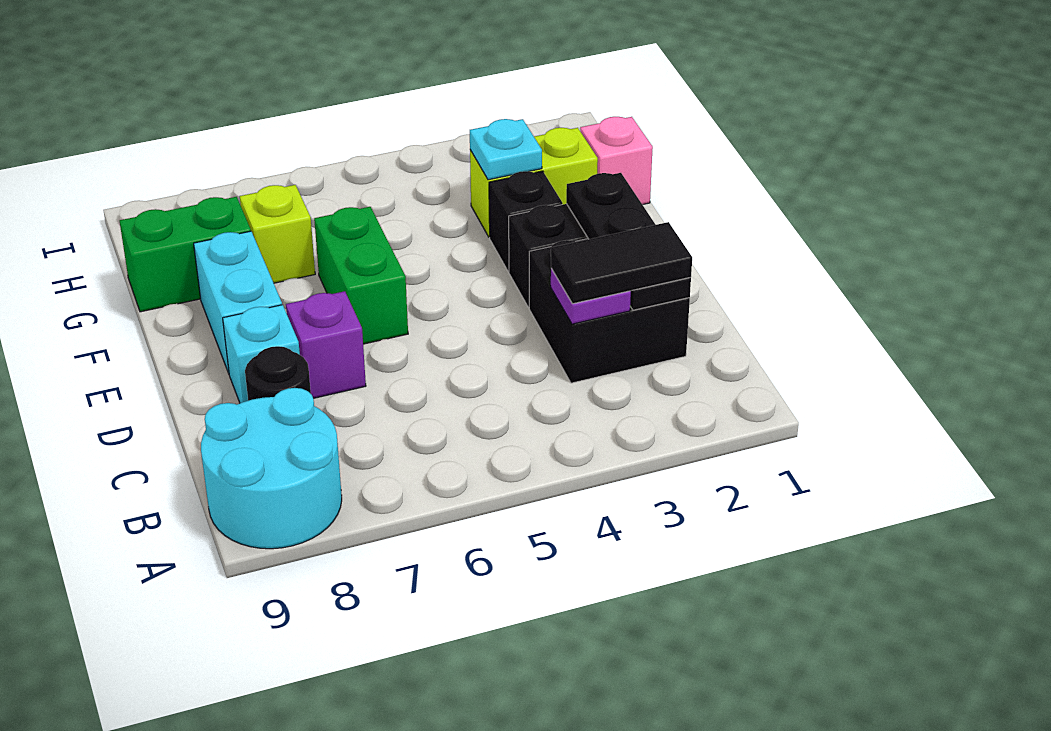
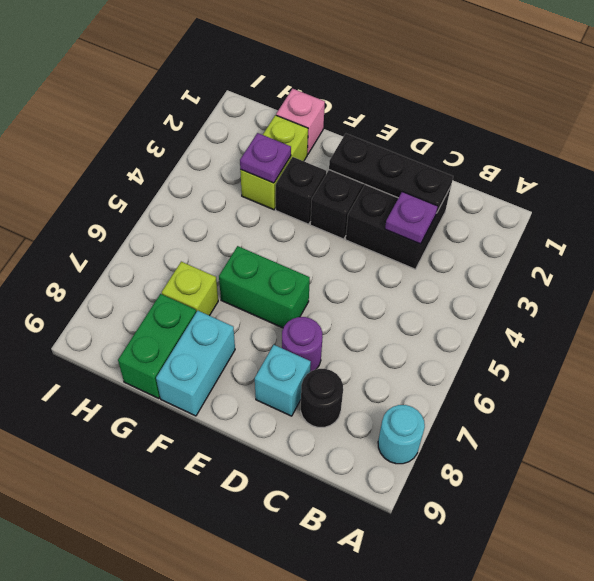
cyan 2x2 round brick [201,388,342,549] -> cyan 1x1 round brick [378,405,425,464]
black 1x2 tile [551,222,692,304] -> none
purple 1x1 brick [286,291,366,398] -> purple 1x1 round brick [282,317,323,372]
cyan 1x2 brick [194,231,282,373] -> cyan 1x2 brick turned to [156,311,235,416]
cyan 1x1 plate [470,119,542,180] -> purple 1x1 plate [240,133,291,183]

